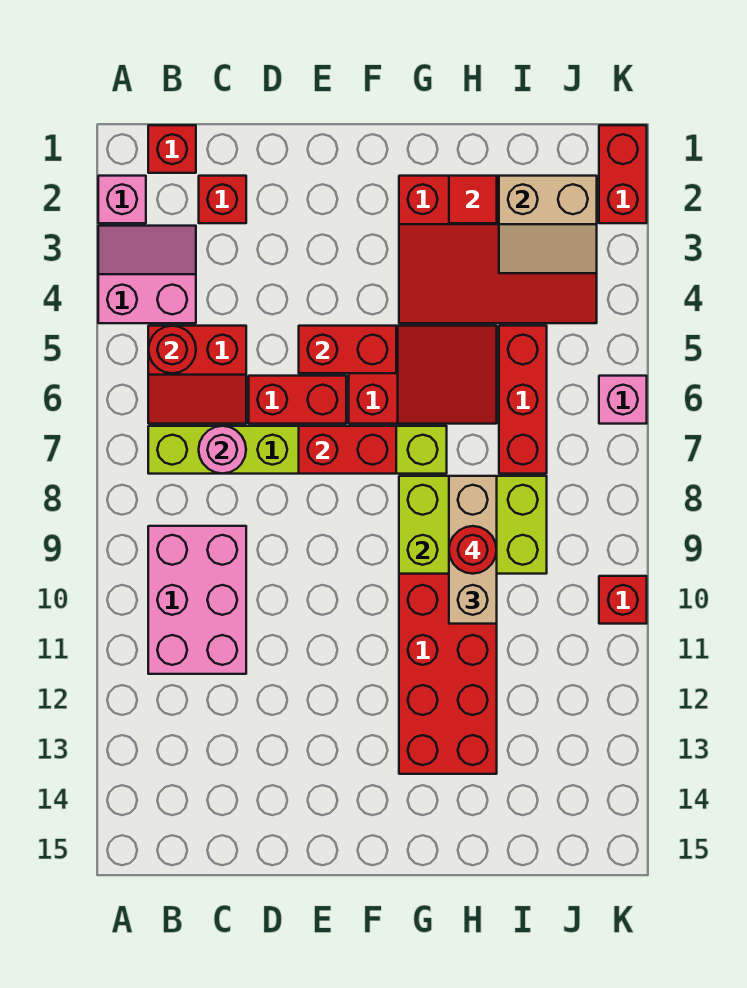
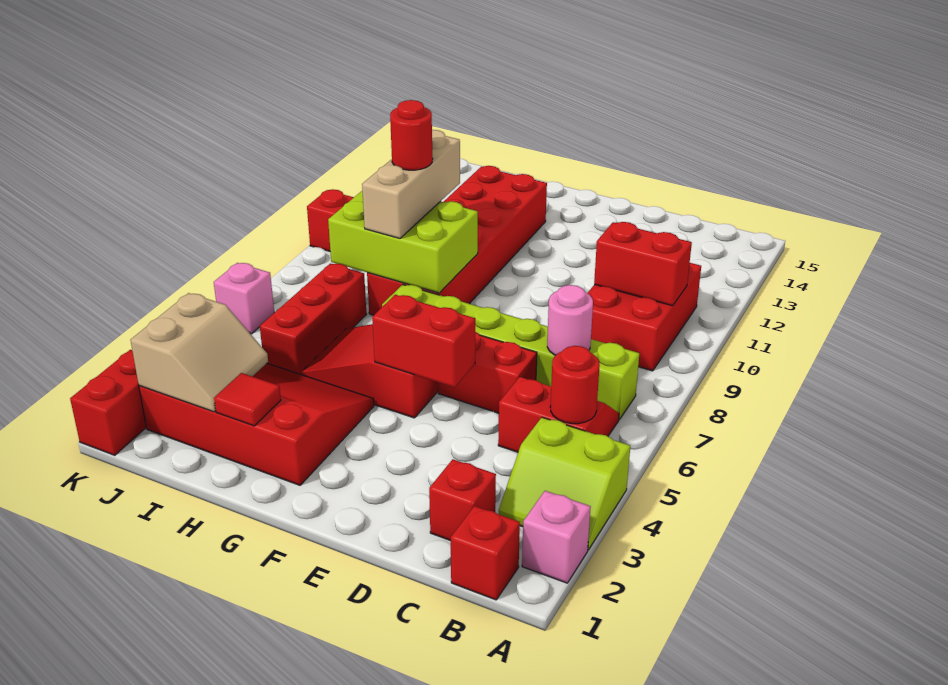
pink 2x2 slope [98,226,196,323] -> lime 2x2 slope [499,417,630,550]
pink 2x3 brick [148,526,246,674] -> red 2x3 brick [587,263,701,371]
red 1x2 brick [299,426,396,474] -> red 1x2 brick moved to [594,222,692,306]
tan 2x2 slope [499,176,597,273] -> tan 2x2 slope turned to [131,293,268,412]

